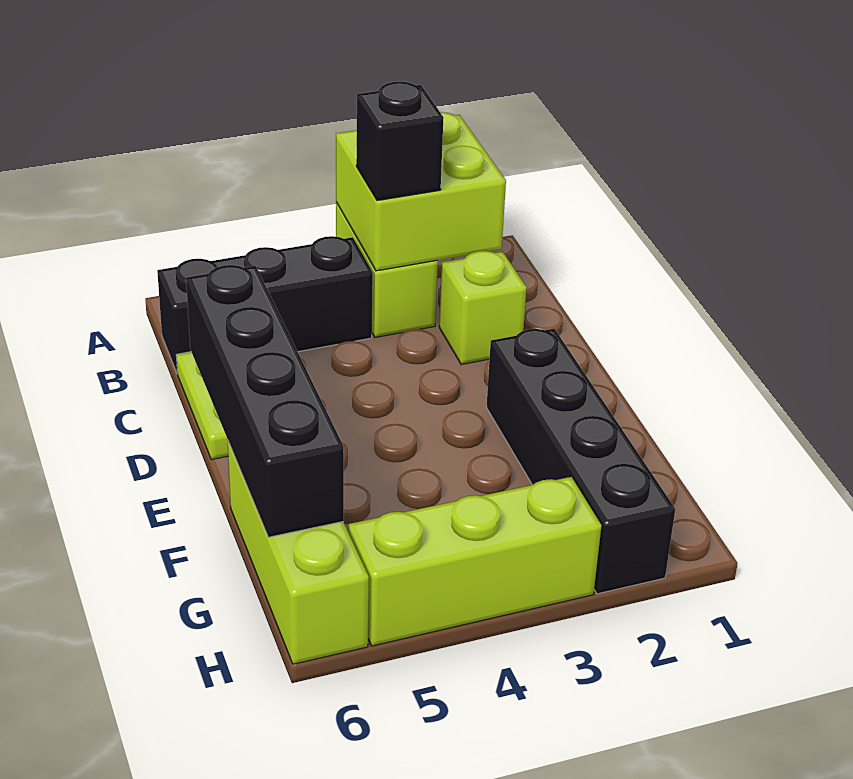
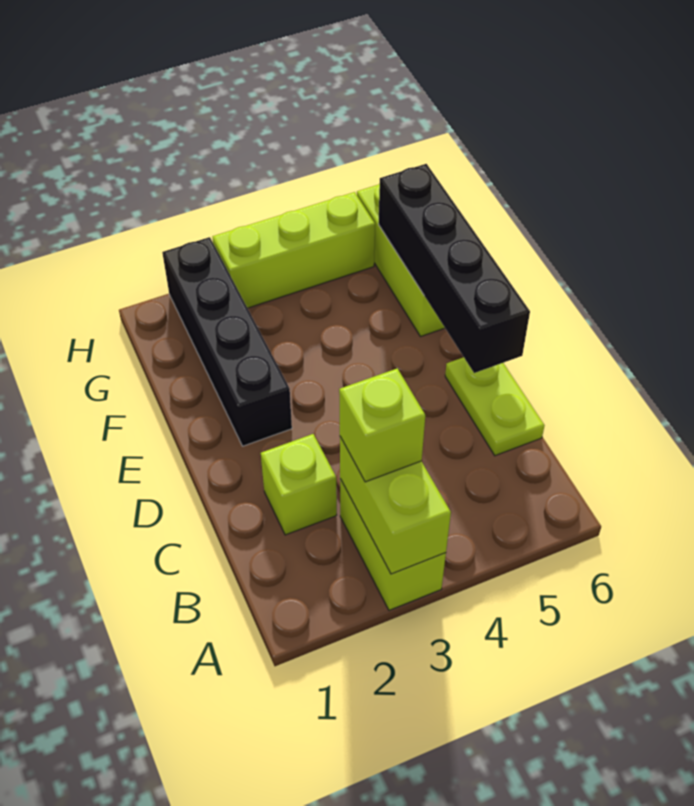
lime 2x2 brick [336,112,506,271] -> lime 1x2 brick [340,437,451,574]
black 1x1 brick [356,81,444,201] -> lime 1x1 brick [339,368,425,482]
black 1x3 brick [157,236,373,374] -> none

